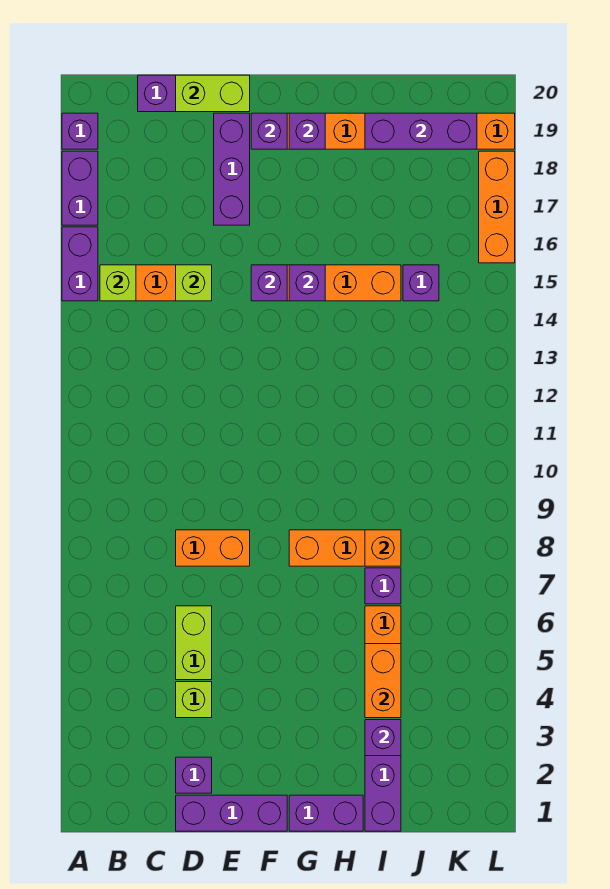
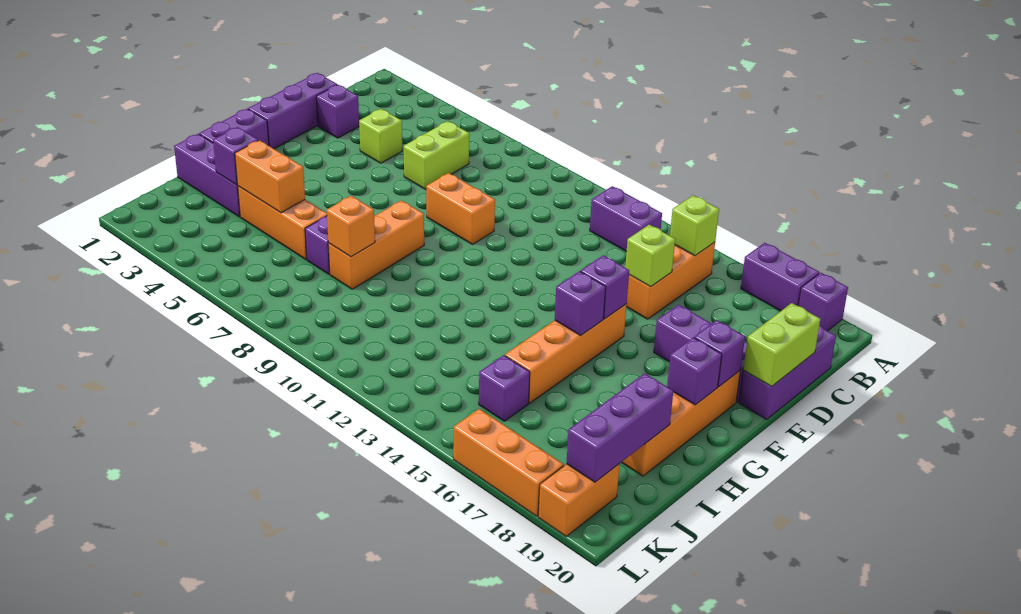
purple 1x2 brick [62,227,98,301] -> purple 1x2 brick moved to [590,186,662,252]
lime 1x2 brick [176,606,212,680] -> lime 1x2 brick turned to [404,121,469,189]
orange 1x2 brick [176,530,250,566] -> orange 1x2 brick turned to [426,173,495,244]

